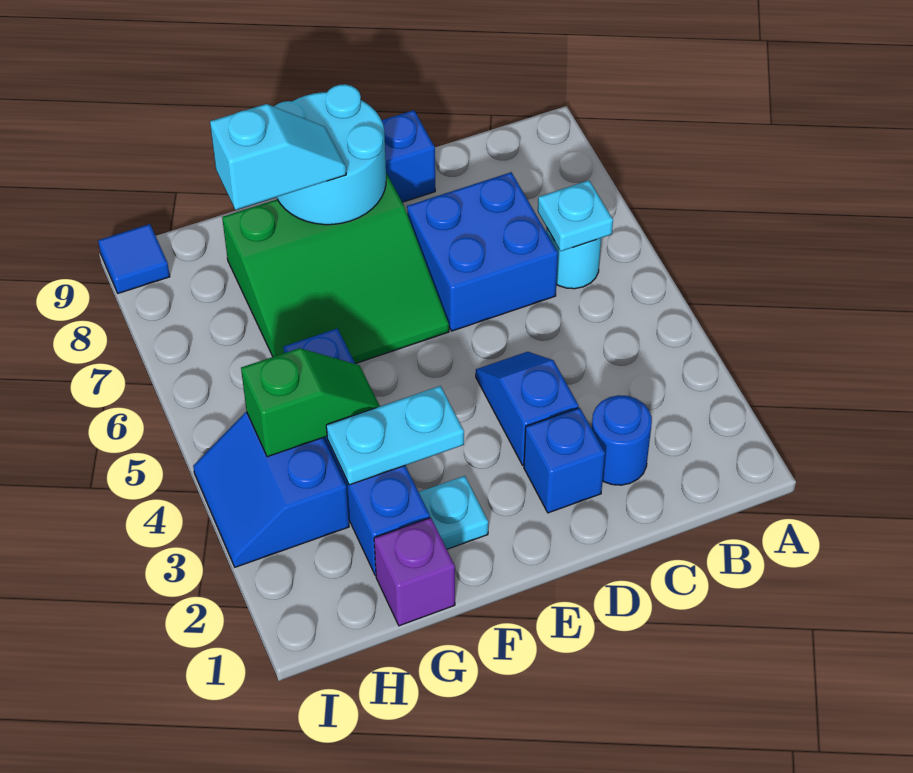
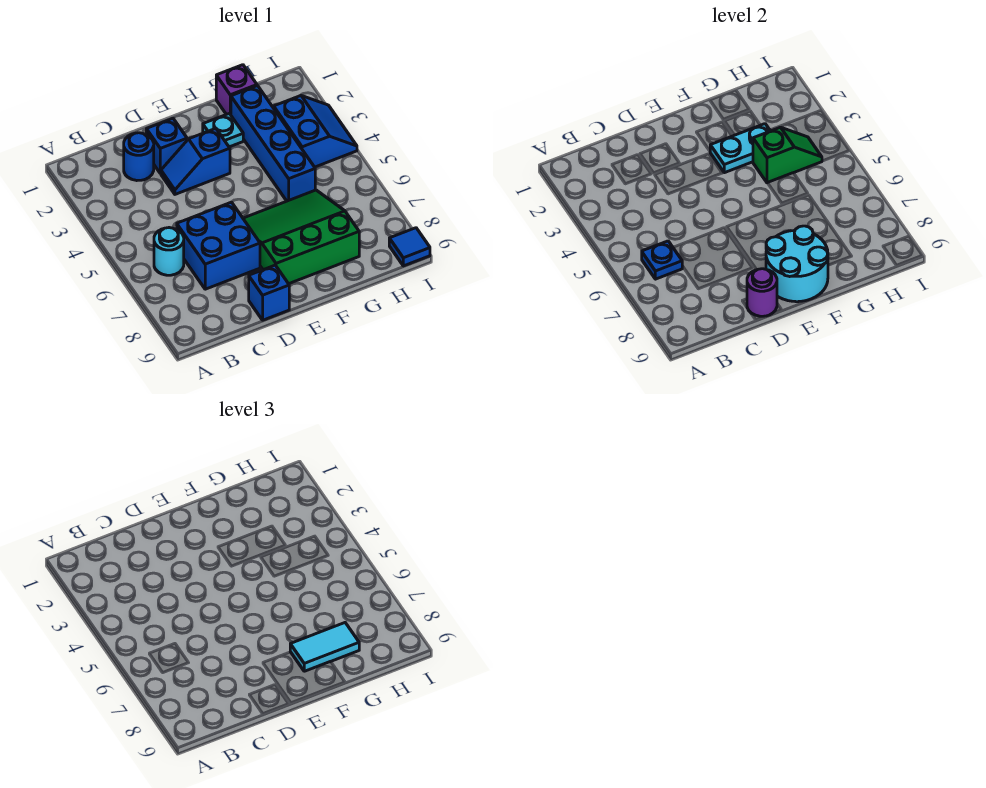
cyan 1x1 plate [538,180,613,251] -> blue 1x1 plate [642,241,682,279]
blue 1x2 slope [476,352,579,465] -> blue 1x2 slope turned to [161,128,230,194]
none -> purple 1x1 round brick [747,269,777,316]
cyan 1x2 slope [210,104,346,210] -> cyan 1x2 tile [290,623,359,671]
green 1x2 slope [241,348,380,457] -> green 1x2 slope turned to [753,127,822,183]

